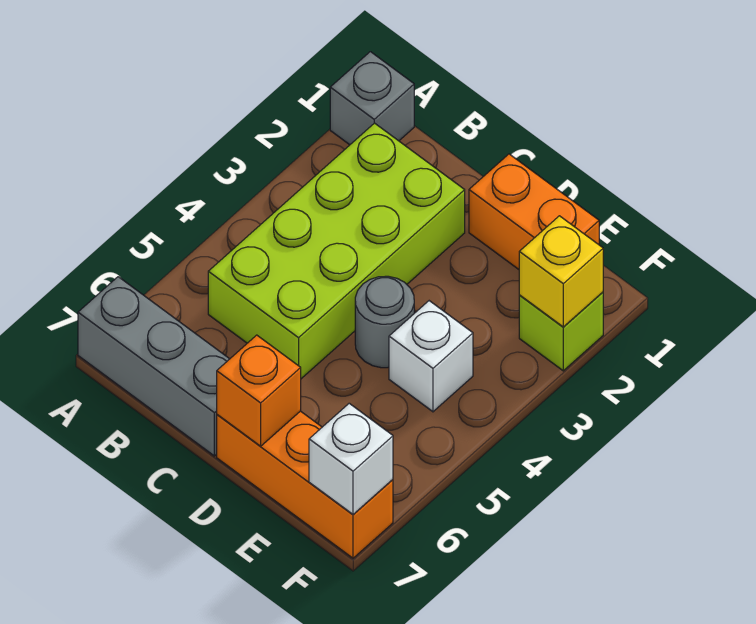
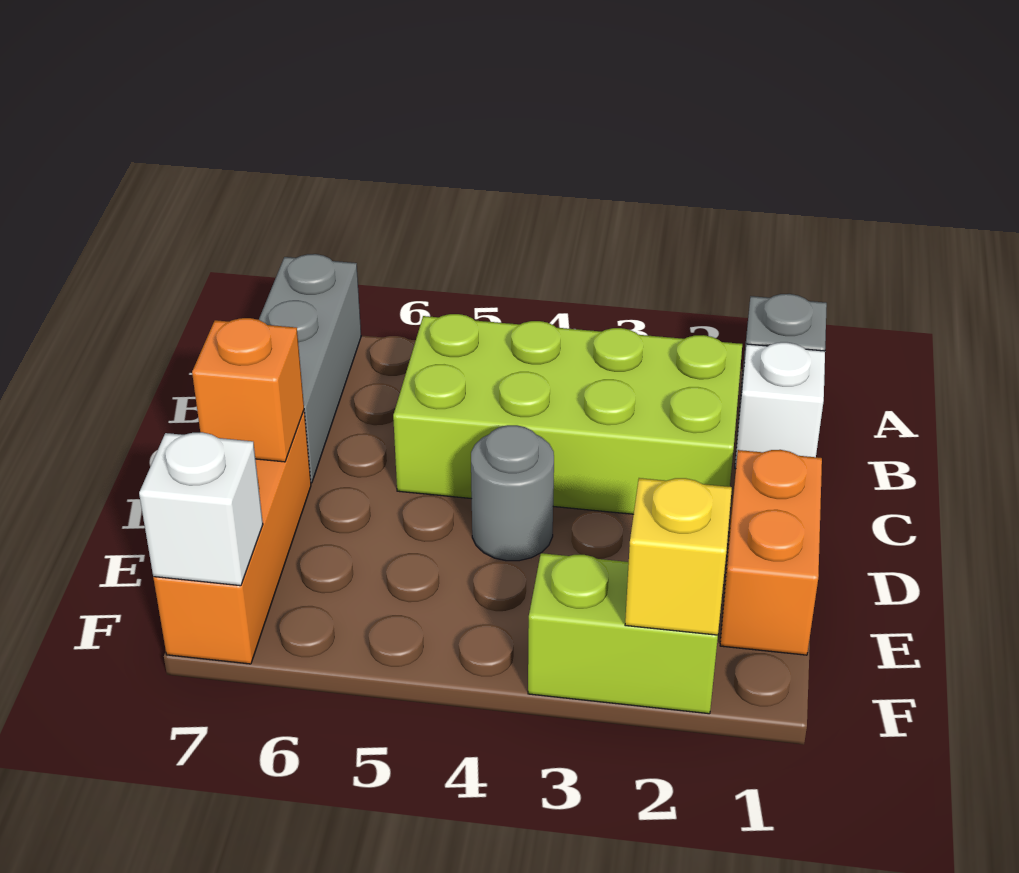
white 1x1 brick [389,301,473,412] -> white 1x1 brick moved to [735,342,825,469]
lime 1x1 brick [519,292,603,371] -> lime 1x2 brick [528,553,718,714]

